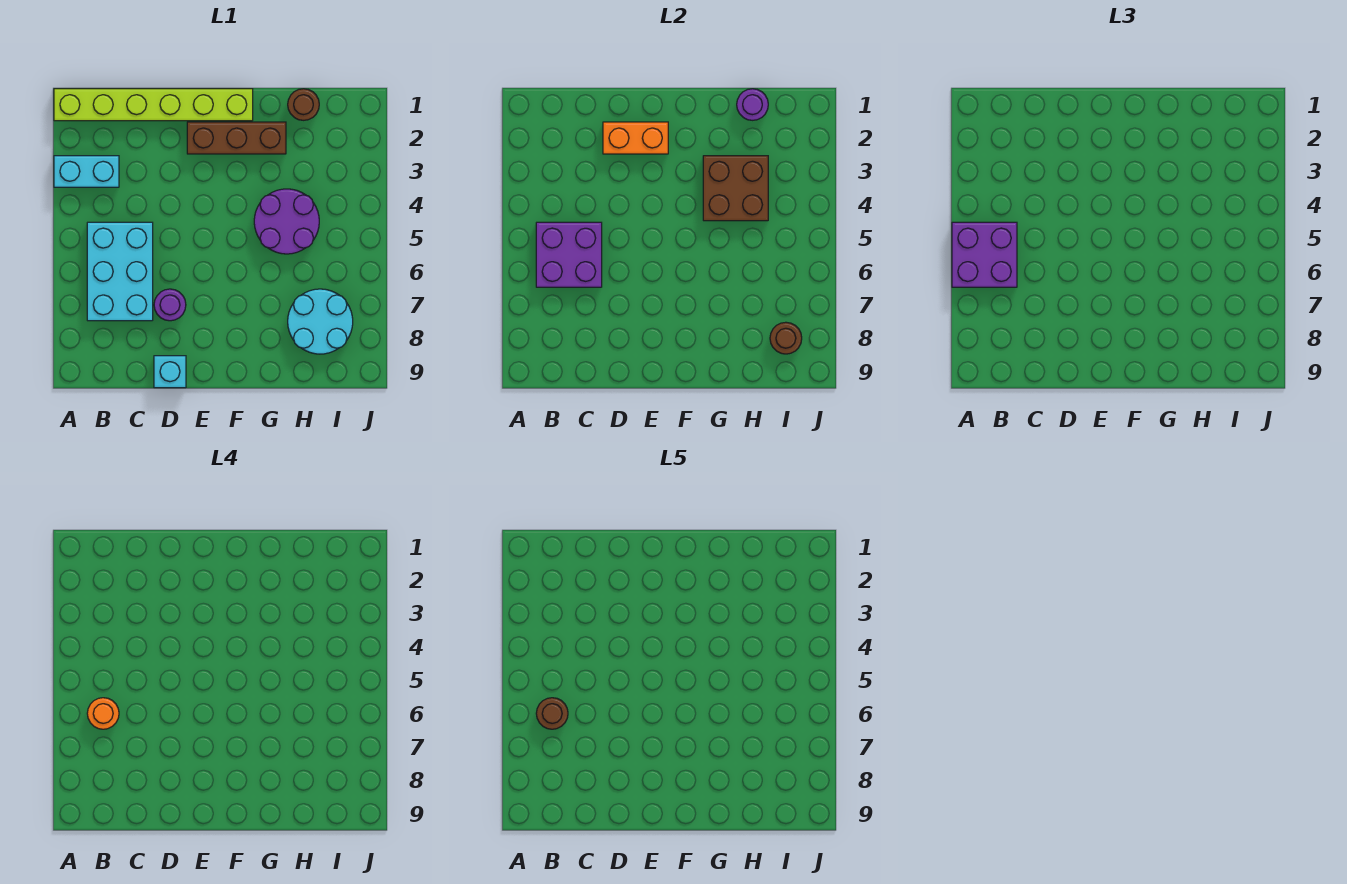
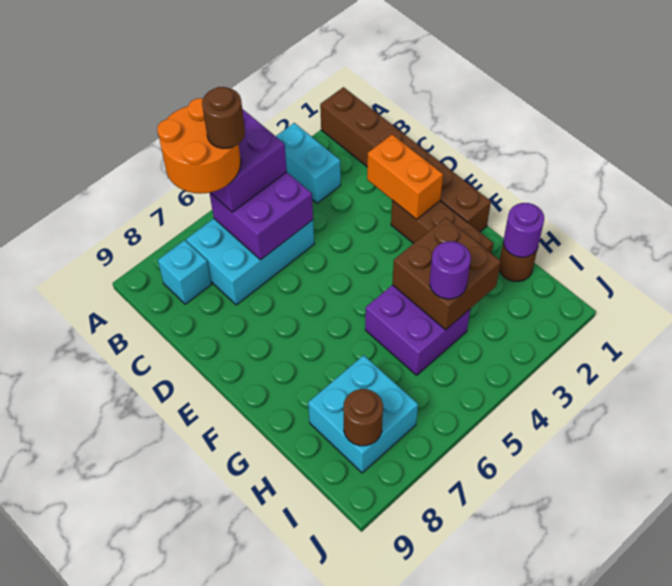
lime 1x6 brick [54,89,253,121] -> brown 1x6 brick [320,87,491,232]
orange 1x1 round brick [87,698,119,729] -> orange 2x2 round brick [157,98,241,194]
purple 1x1 round brick [154,289,186,321] -> purple 1x1 round brick moved to [430,241,471,299]
cyan 1x1 brick [154,356,186,388] -> cyan 1x1 brick moved to [158,240,211,304]
purple 2x2 round brick [254,189,319,254] -> purple 2x2 brick [365,285,470,375]
cyan 2x2 round brick [288,289,353,354] -> cyan 2x2 brick [308,355,418,473]

